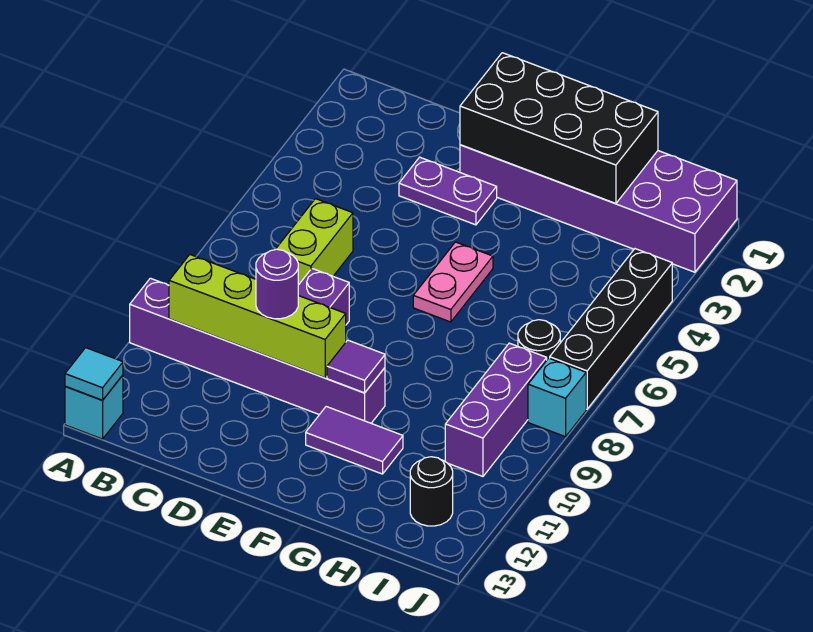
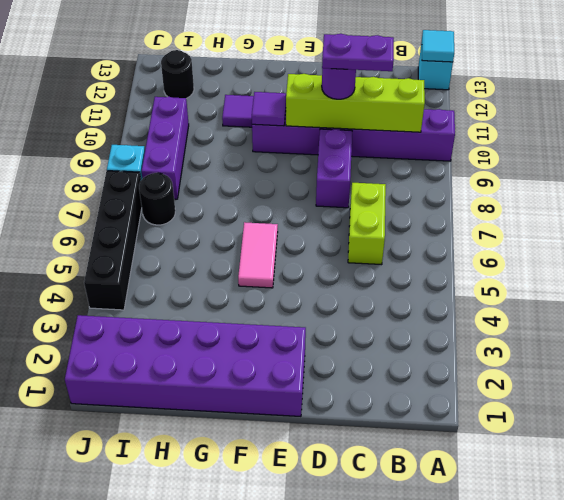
purple 1x2 plate [399,157,497,225] -> purple 1x2 plate moved to [322,34,394,71]
black 2x4 brick [460,53,658,203] -> none
pink 1x2 plate [413,242,493,322] -> pink 1x2 tile [238,222,278,288]

